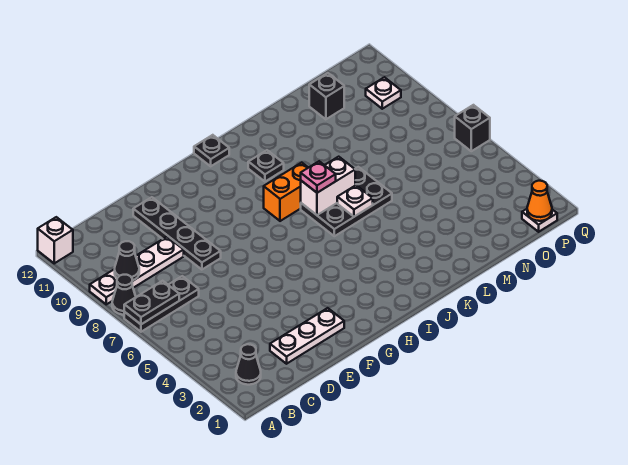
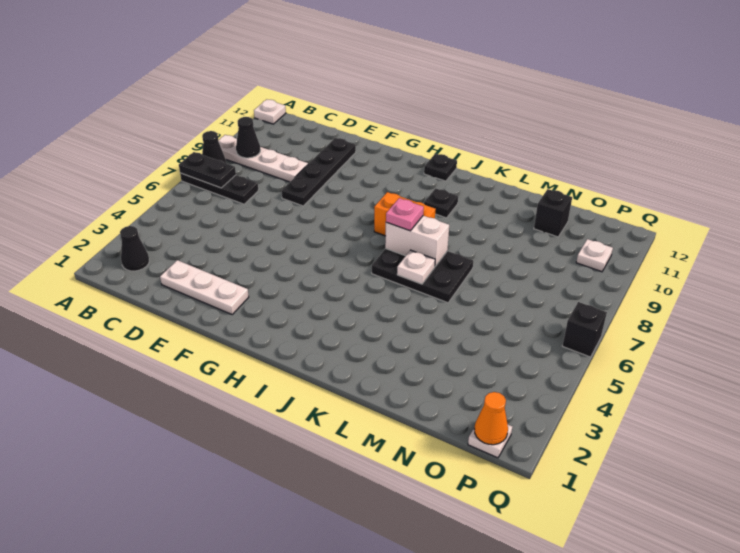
white 1x1 brick [38,217,73,263] -> white 1x1 plate [254,99,286,124]

